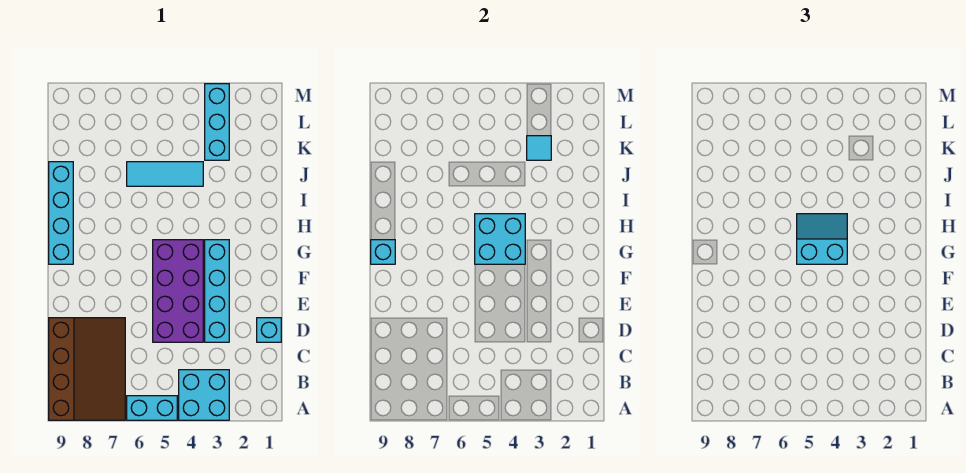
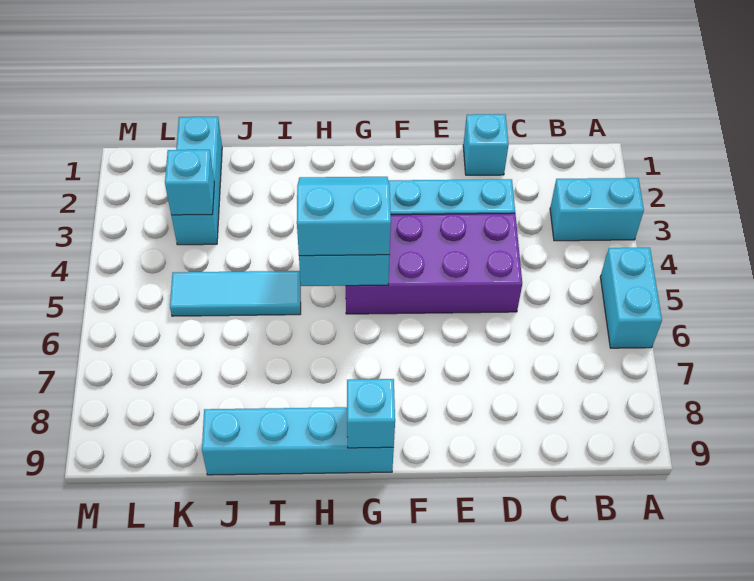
cyan 2x2 brick [179,370,229,420] -> cyan 1x2 brick [550,178,644,241]
brown 3x4 slope [49,318,125,420] -> none
cyan 2x2 slope [797,214,847,264] -> cyan 2x2 slope turned to [297,177,391,256]
cyan 1x3 tile [127,162,203,186] -> cyan 1x3 tile turned to [170,271,301,316]
cyan 1x3 brick [205,84,229,160] -> cyan 1x3 brick turned to [171,117,222,245]
cyan 1x1 tile [527,136,551,160] -> cyan 1x1 brick [165,150,214,215]

